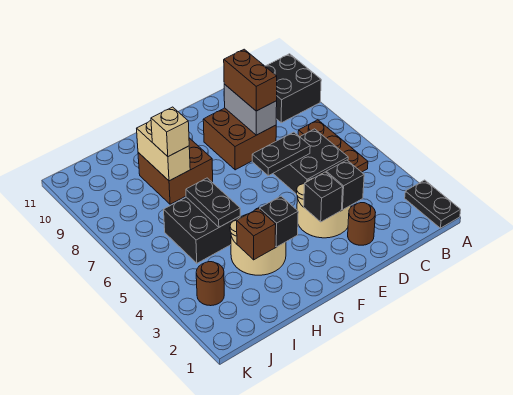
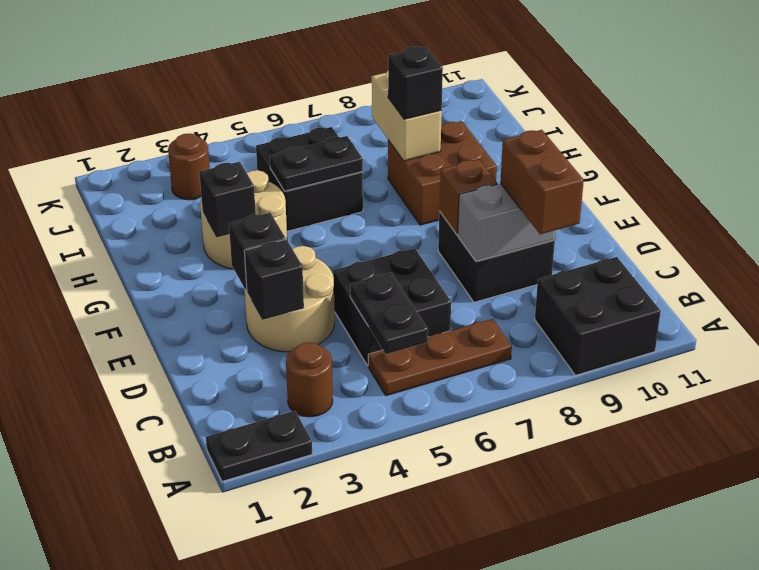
brown 1x1 round brick [348,203,376,245] -> brown 1x1 round brick moved to [286,343,333,417]
black 1x2 plate [252,132,310,176] -> black 1x2 plate moved to [350,273,428,354]
brown 2x2 brick [203,108,276,170] -> black 2x2 brick [438,211,555,302]
brown 1x2 brick [224,49,277,111] -> brown 1x2 brick turned to [500,130,584,234]
brown 1x1 brick [237,208,276,260] -> brown 1x1 brick moved to [439,159,497,235]
tan 1x2 brick [137,121,190,181] -> tan 1x2 brick turned to [372,71,442,161]
tan 1x1 brick [151,107,189,156] -> black 1x1 brick [388,46,443,119]

